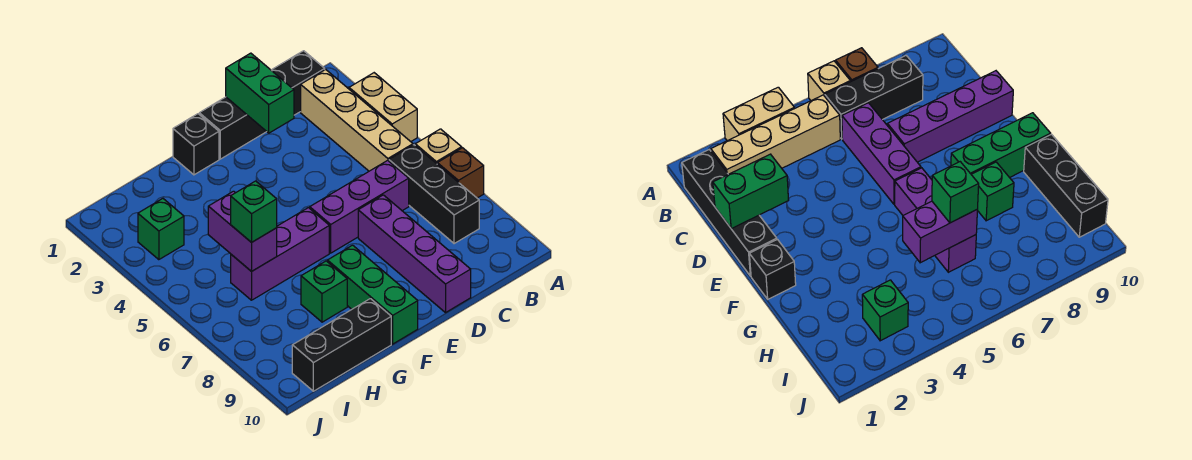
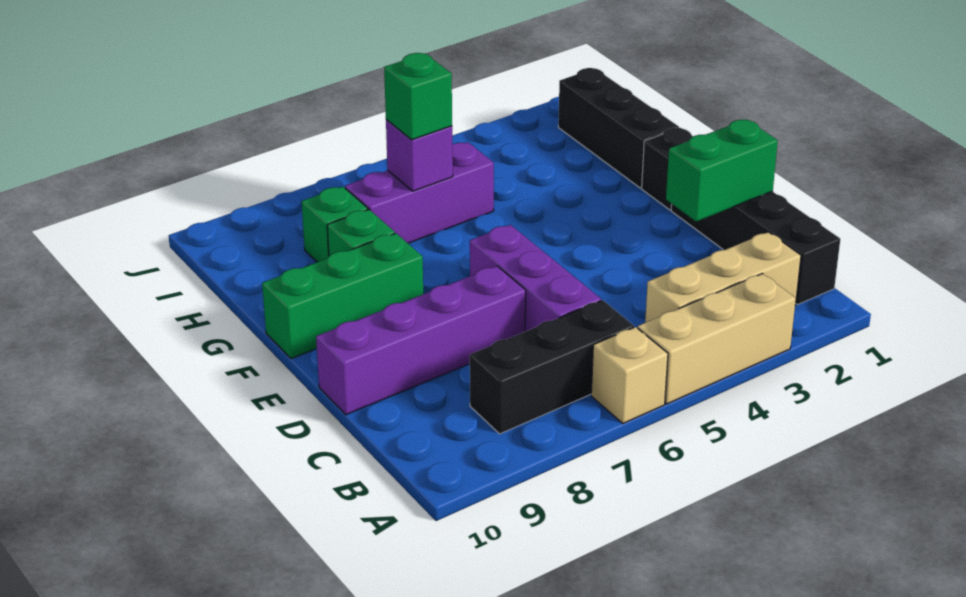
tan 1x2 brick [349,73,417,142] -> tan 1x3 brick [638,274,796,404]
brown 1x1 brick [437,148,484,198] -> none
tan 1x4 brick [301,70,413,171] -> tan 1x3 brick [645,232,801,323]
purple 1x3 brick [231,208,329,300] -> purple 1x3 brick turned to [345,142,494,243]
black 1x3 brick [292,299,391,391] -> black 1x3 brick moved to [558,68,679,188]
purple 1x2 brick [208,191,277,271] -> purple 1x1 brick [386,120,453,191]
green 1x1 brick [138,199,184,260] -> green 1x1 brick moved to [302,187,368,262]

